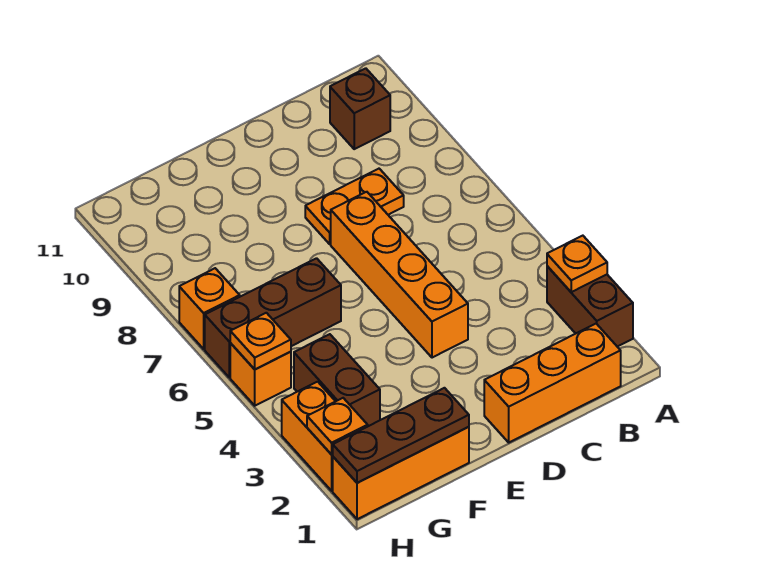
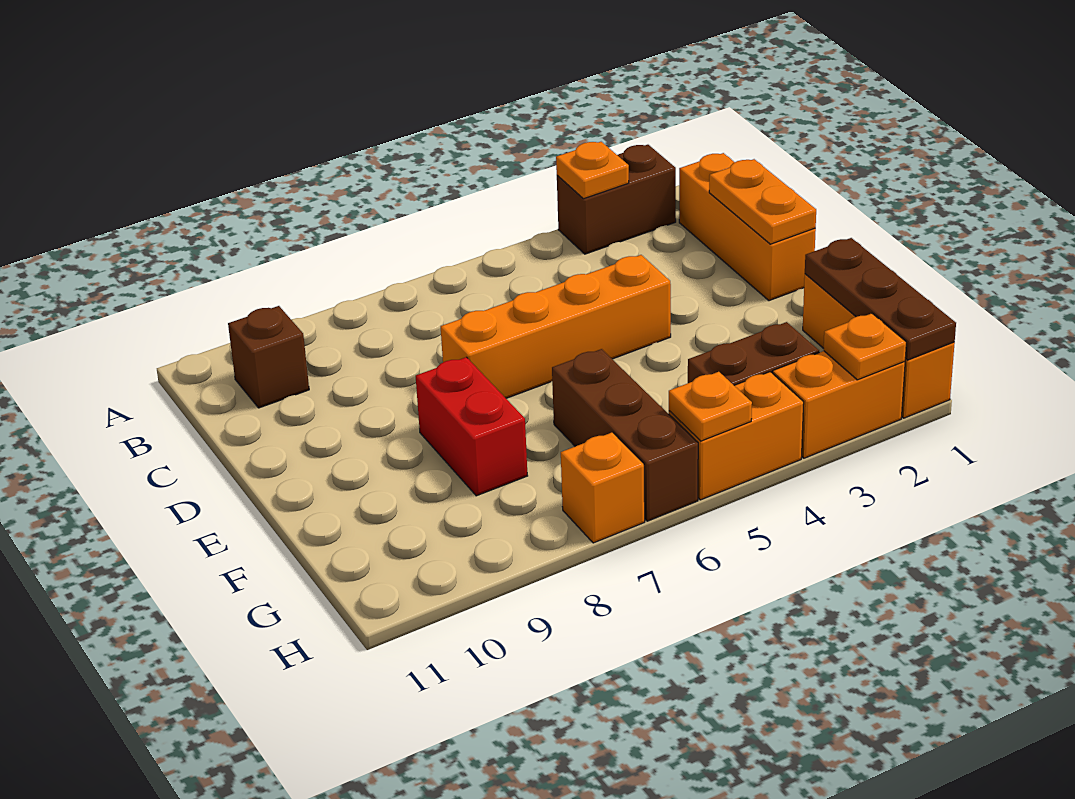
orange 1x2 plate [305,169,404,244] -> orange 1x2 plate moved to [709,159,816,244]
none -> red 1x2 brick [416,357,528,496]
orange 1x1 brick [230,343,291,406] -> orange 1x2 brick [669,372,804,500]

